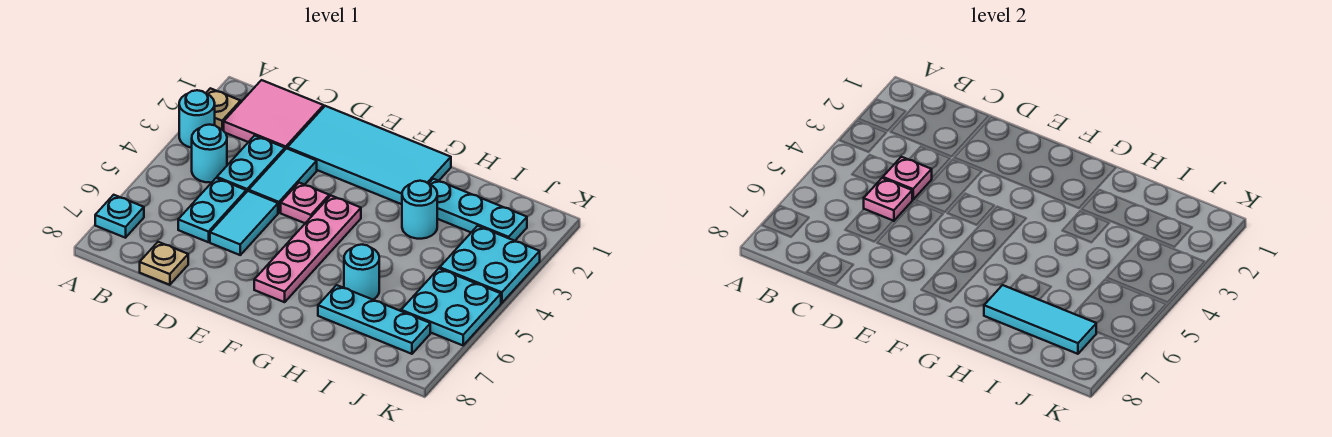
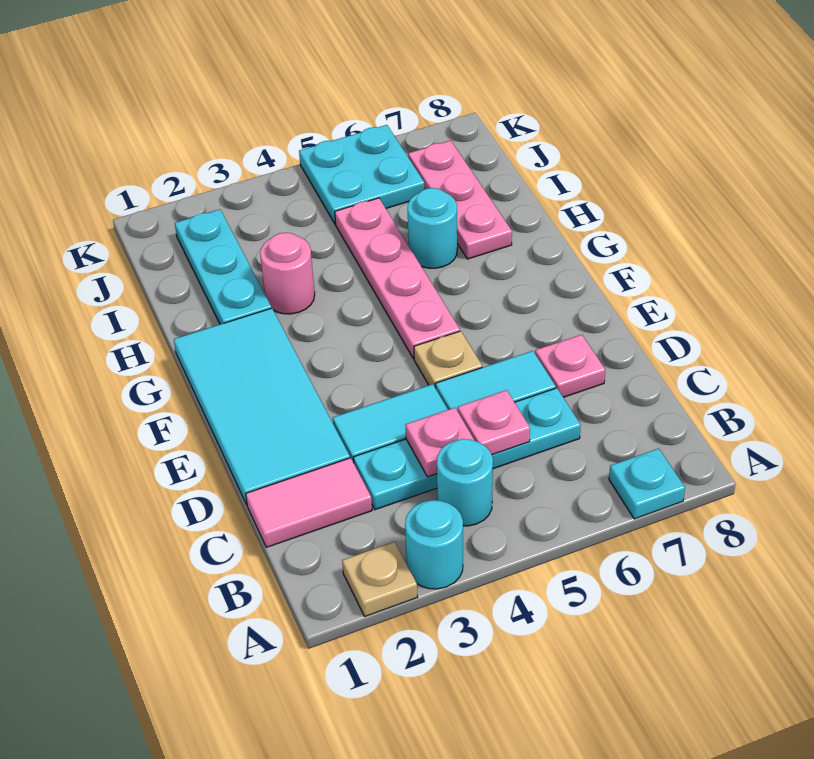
pink 2x2 tile [223,80,324,149] -> pink 1x2 tile [246,458,372,547]
tan 1x1 plate [140,242,188,285] -> tan 1x1 plate moved to [414,331,482,388]
pink 1x1 plate [281,183,329,223] -> pink 1x1 plate moved to [535,335,605,397]
pink 1x4 plate [254,196,361,302] -> pink 1x4 plate turned to [335,198,460,359]
cyan 1x1 round brick [402,181,437,239] -> pink 1x1 round brick [260,233,315,314]
cyan 1x3 plate [318,285,430,354] -> pink 1x3 plate [408,140,512,259]
cyan 1x3 tile [984,285,1096,354] -> none
cyan 2x2 plate [440,226,540,303] -> none

